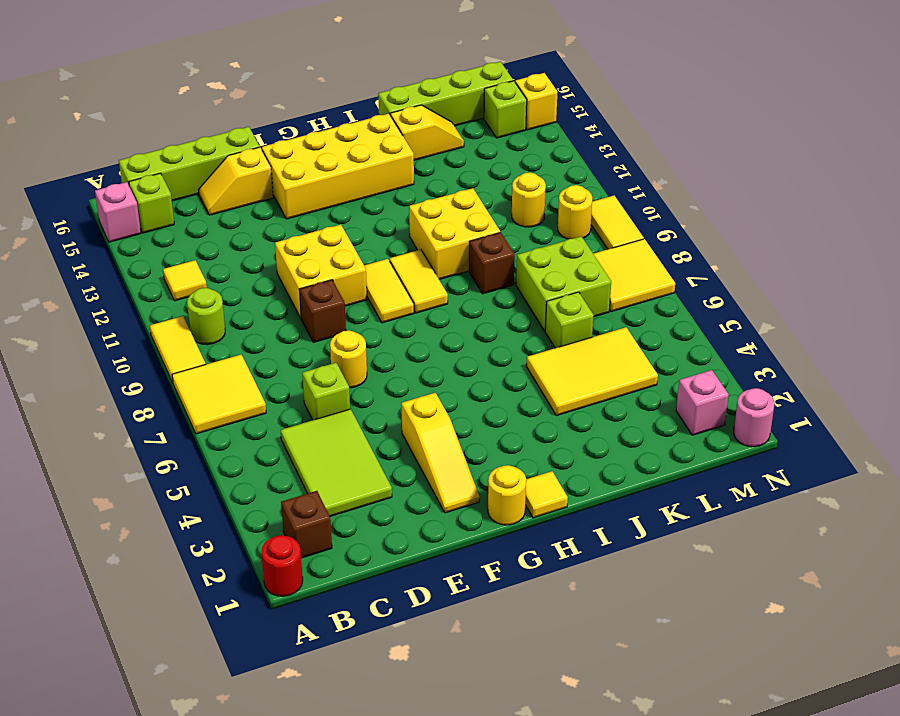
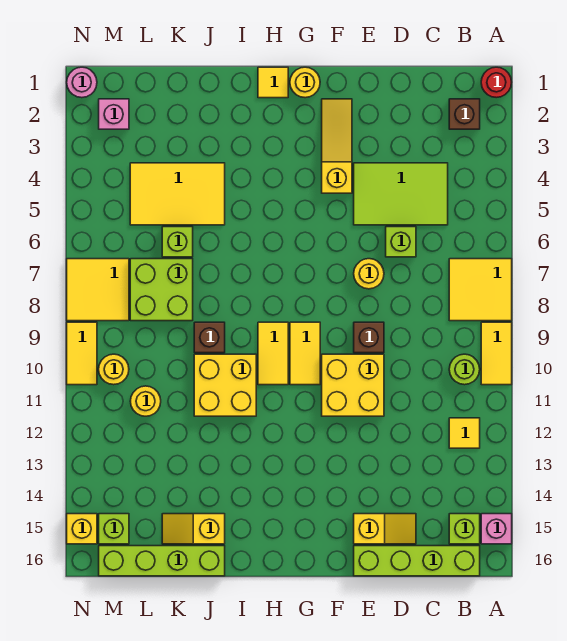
lime 2x3 tile [281,409,392,516] -> lime 2x3 tile turned to [354,163,448,225]
yellow 2x4 brick [262,114,414,219] -> none

